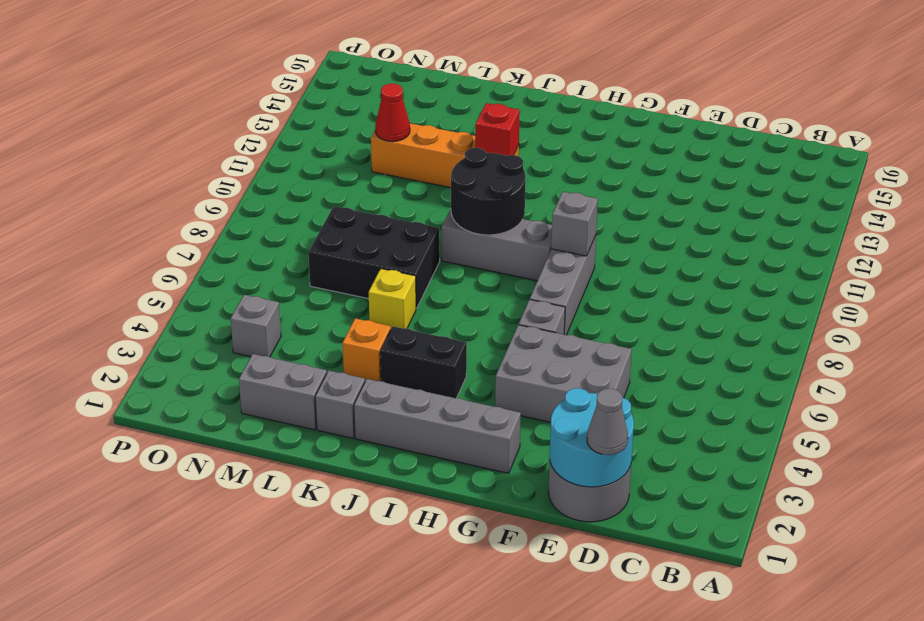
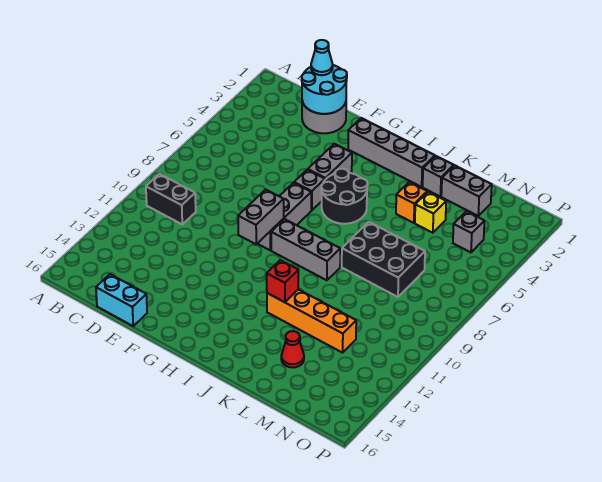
grey 1x1 cone [587,389,628,455] -> cyan 1x1 cone [311,40,333,75]
none -> cyan 1x2 brick [96,274,147,326]
grey 2x3 brick [495,325,632,422] -> grey 1x2 brick [308,144,352,180]
grey 1x1 brick [551,192,598,256] -> grey 1x2 brick [238,189,284,244]
black 1x2 brick [380,327,467,398] -> black 1x2 brick moved to [146,174,196,224]
black 2x2 round brick [451,148,526,235] -> black 2x2 round brick moved to [321,169,368,224]
yellow 1x1 brick [369,269,416,328] -> yellow 1x1 brick moved to [415,192,446,233]
red 1x1 cone [375,84,410,142] -> red 1x1 cone moved to [281,331,304,368]

